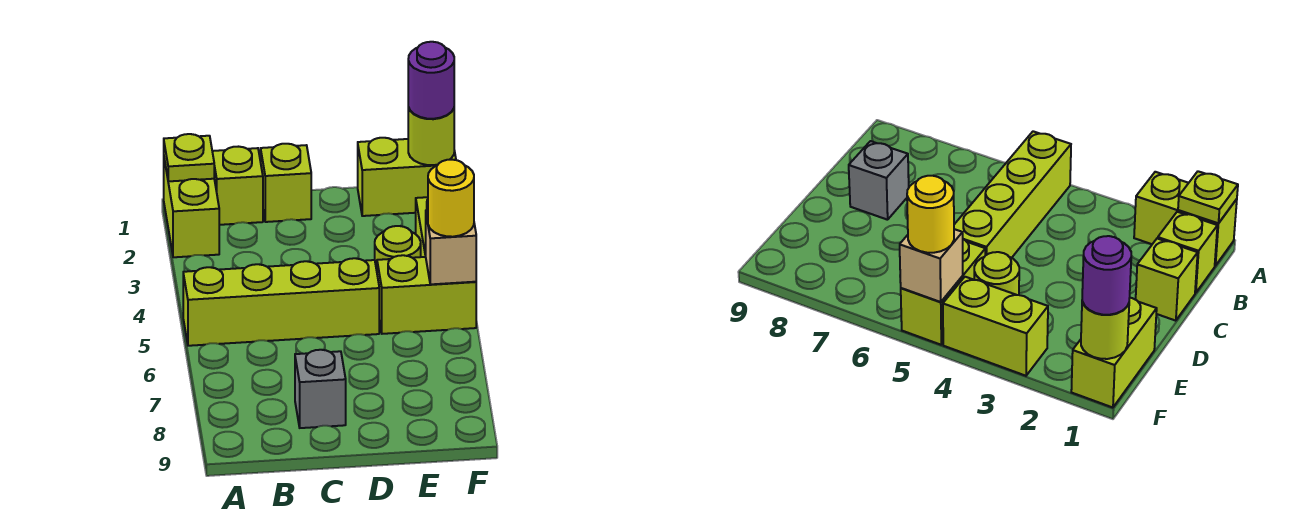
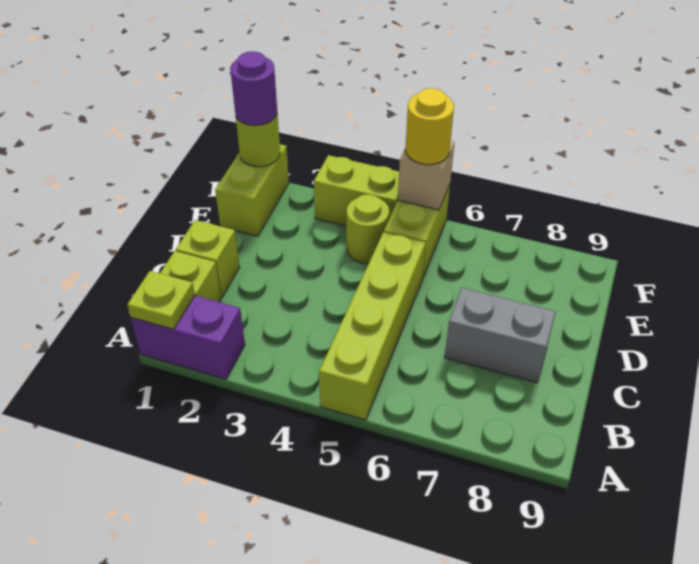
lime 1x2 brick [164,159,219,257] -> purple 1x2 brick [131,296,245,379]
grey 1x1 brick [295,350,346,428] -> grey 1x2 brick [445,288,556,383]

